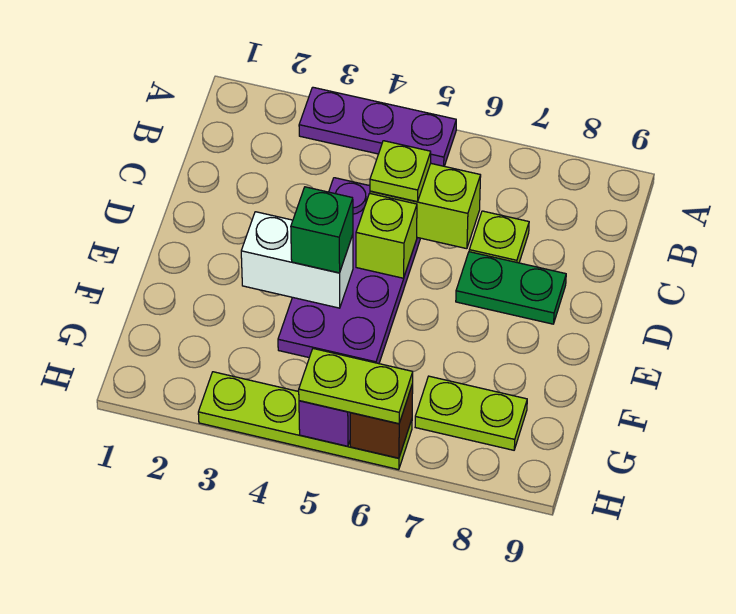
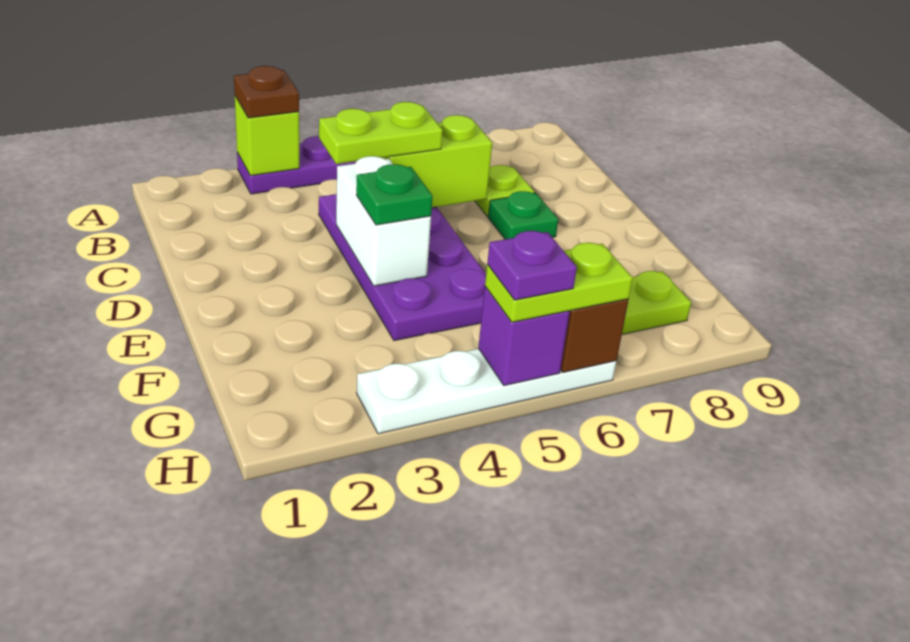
none -> brown 1x1 plate [234,66,299,118]
lime 1x1 plate [370,141,431,202] -> lime 1x2 plate [319,102,443,164]
lime 1x1 brick [356,193,417,278] -> lime 1x1 brick moved to [235,96,299,176]
green 1x2 plate [456,252,566,324] -> green 1x1 plate [488,191,558,239]
white 1x2 brick [241,212,353,308] -> white 1x2 brick turned to [336,156,431,286]
green 1x1 brick [291,187,353,273] -> green 1x1 plate [356,164,433,225]
lime 1x4 plate [198,372,412,470] -> white 1x4 plate [357,349,616,434]
none -> purple 1x1 plate [487,231,577,300]

